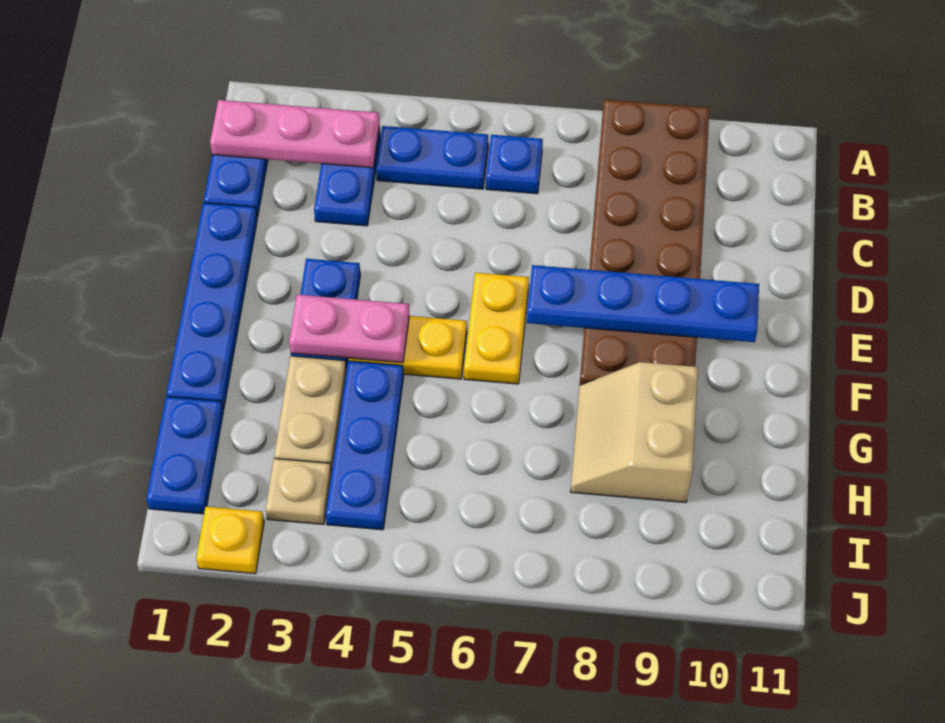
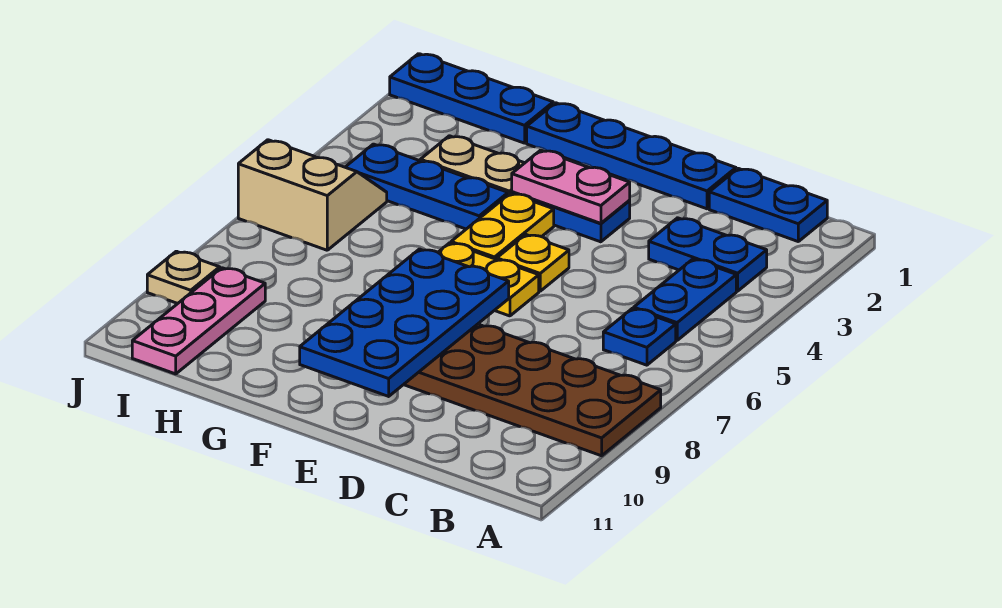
pink 1x3 plate [210,100,380,168] -> pink 1x3 plate moved to [132,268,265,374]
blue 1x4 plate [527,265,759,342] -> blue 2x4 plate [300,249,509,396]
pink 1x2 plate [289,295,409,363] -> pink 1x2 plate turned to [512,150,630,223]
tan 2x2 slope [571,362,698,503] -> tan 2x2 slope moved to [238,140,387,250]
blue 1x2 plate [146,397,223,514] -> blue 1x3 plate [390,54,553,143]
tan 1x1 plate [266,458,331,525] -> tan 1x1 plate moved to [147,251,220,304]
yellow 1x1 plate [196,507,264,574] -> yellow 1x1 plate moved to [497,235,569,291]

